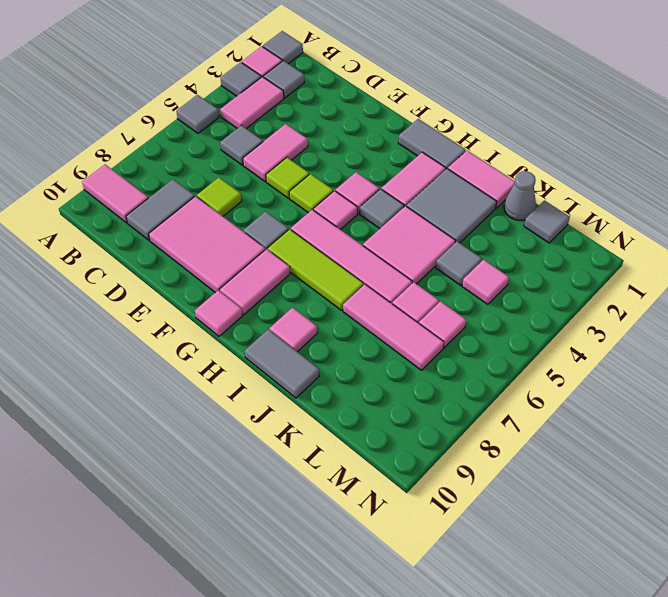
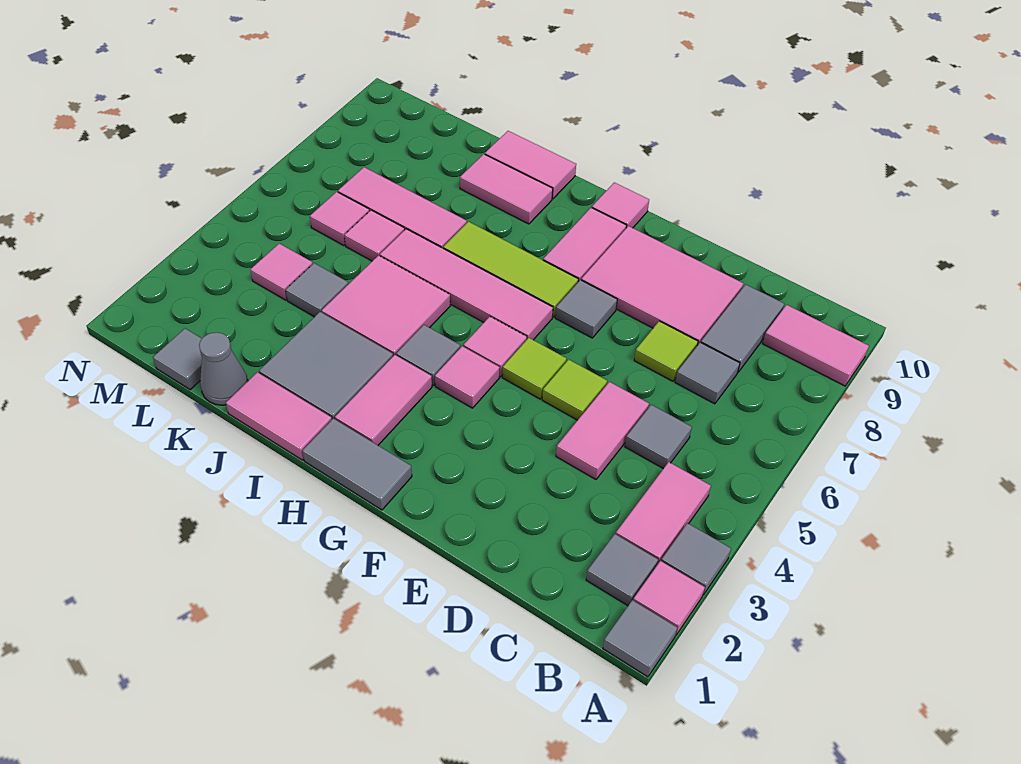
grey 1x1 tile [176,95,219,133] -> grey 1x1 tile moved to [675,342,740,404]
pink 1x1 tile [269,308,317,352] -> pink 1x2 tile [460,154,553,224]
grey 1x2 tile [245,329,319,398] -> pink 1x2 tile [485,131,576,199]

